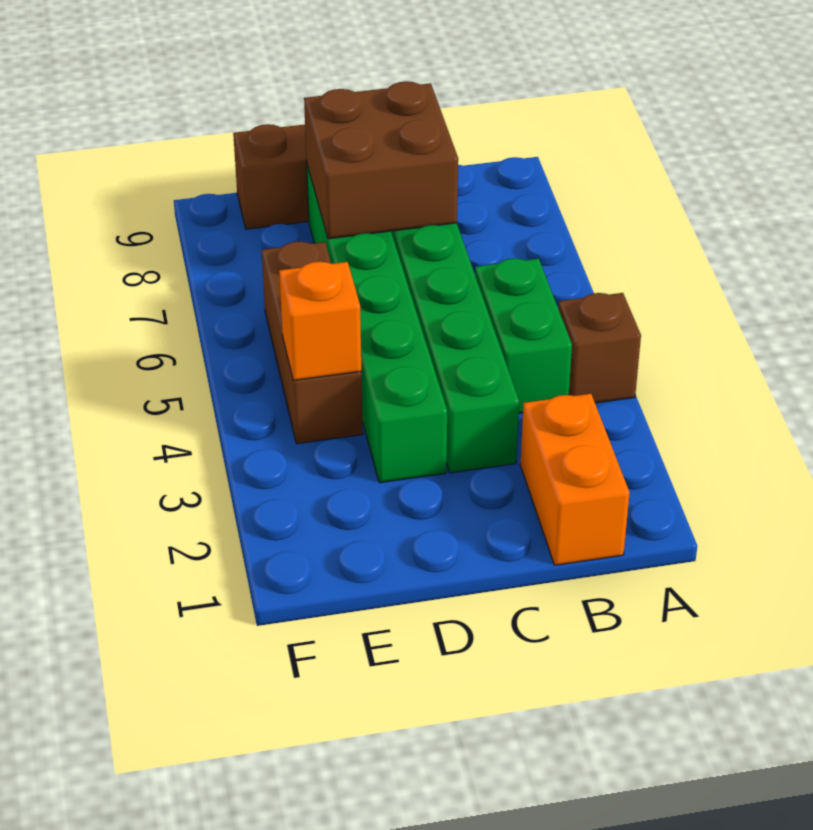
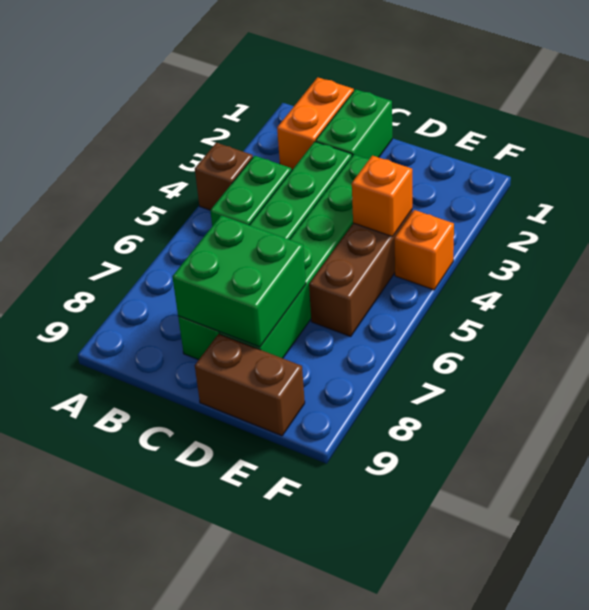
none -> green 1x2 brick [316,89,392,159]
brown 2x2 brick [304,81,458,239] -> green 2x2 brick [172,215,306,347]
none -> orange 1x1 brick [395,210,454,290]

